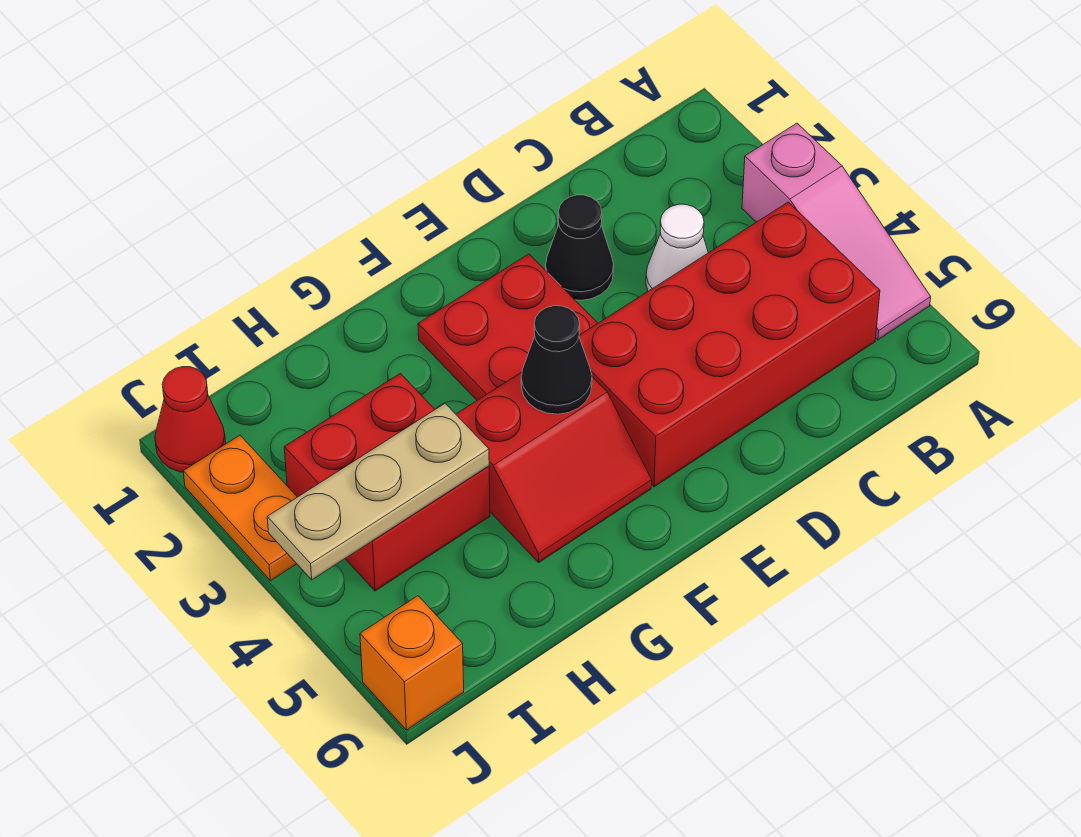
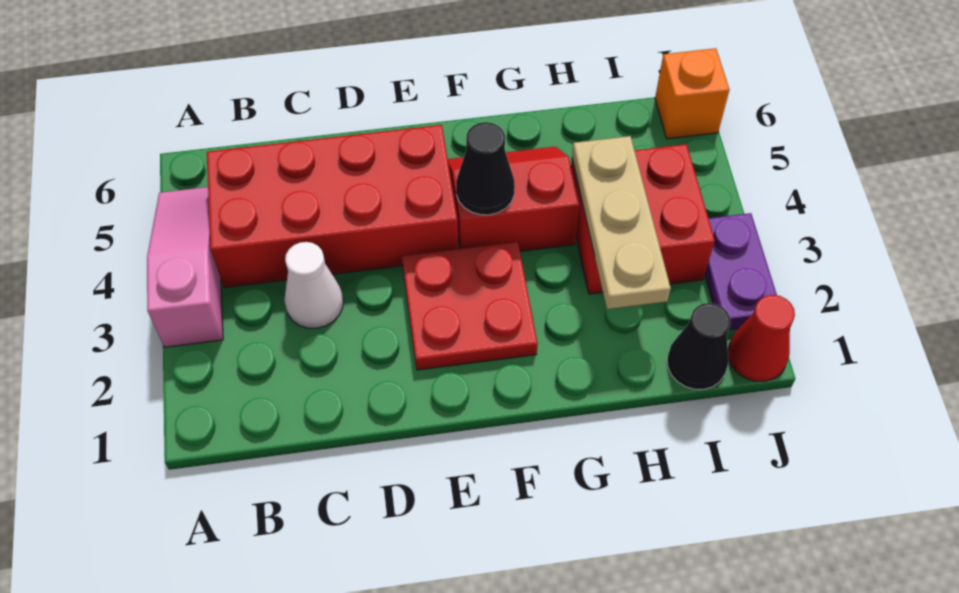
black 1x1 cone [546,195,614,300] -> black 1x1 cone moved to [667,303,731,389]
tan 1x3 plate [267,404,489,580] -> tan 1x3 plate turned to [572,136,671,309]
orange 1x2 plate [183,435,297,581] -> purple 1x2 plate [705,213,777,330]

